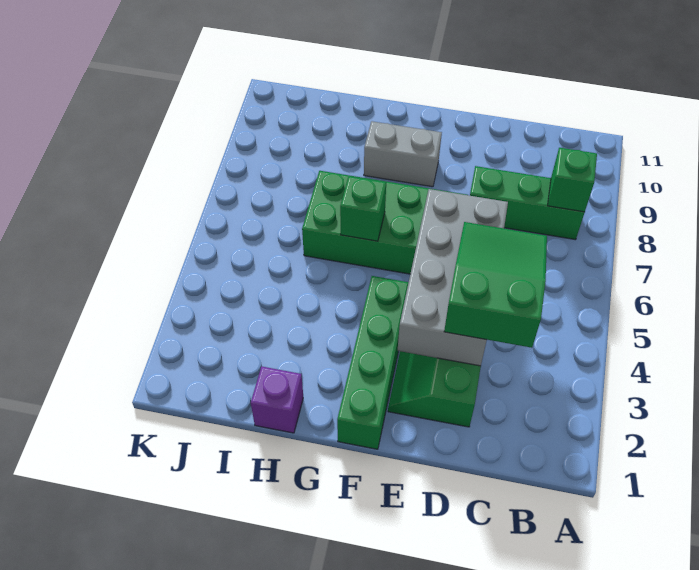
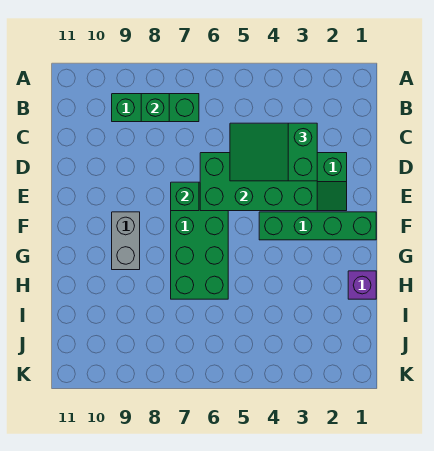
green 1x3 brick [470,166,585,240] -> green 1x3 brick turned to [112,94,199,122]
grey 2x4 brick [398,189,508,366] -> green 2x4 brick [200,153,317,211]
green 1x1 brick [340,176,386,241] -> green 1x1 brick moved to [171,182,199,211]

